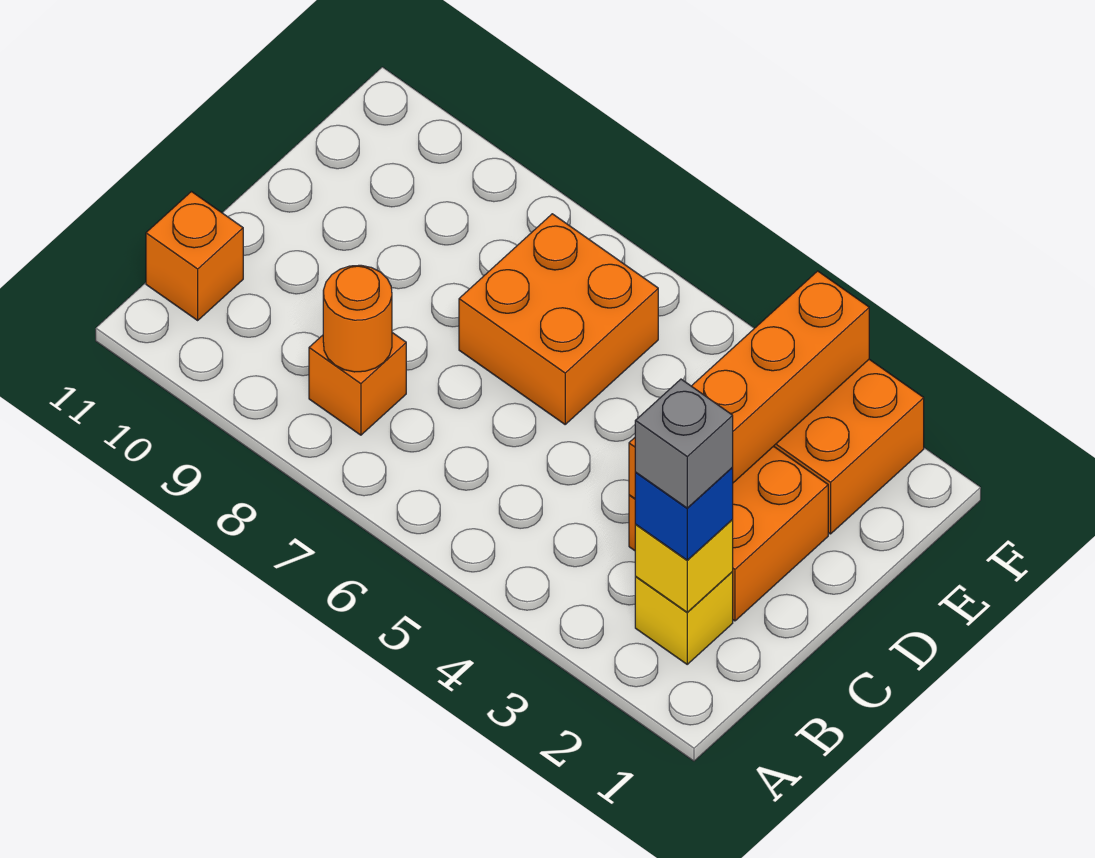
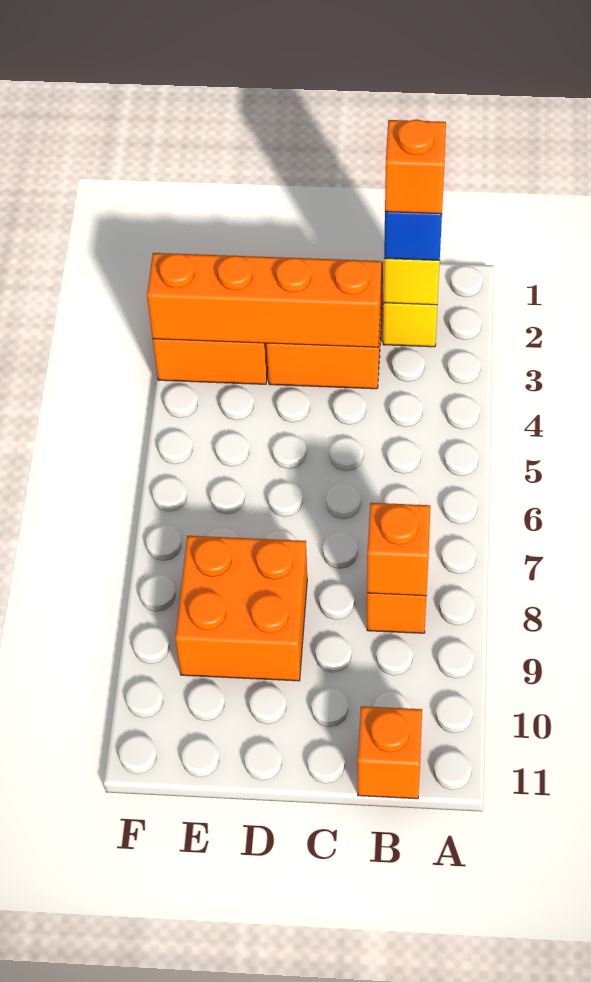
grey 1x1 brick [635,379,733,508] -> orange 1x1 brick [385,120,446,214]
orange 1x1 round brick [323,265,392,372] -> orange 1x1 brick [367,503,430,596]
orange 2x2 brick [459,214,658,424] -> orange 2x2 brick moved to [175,536,307,681]

